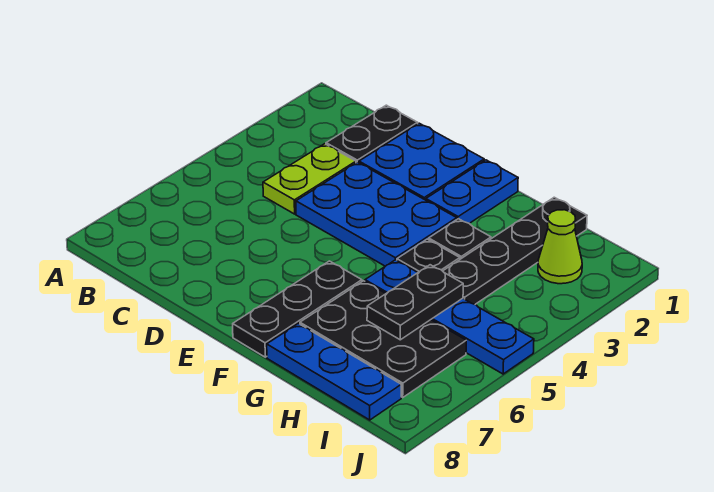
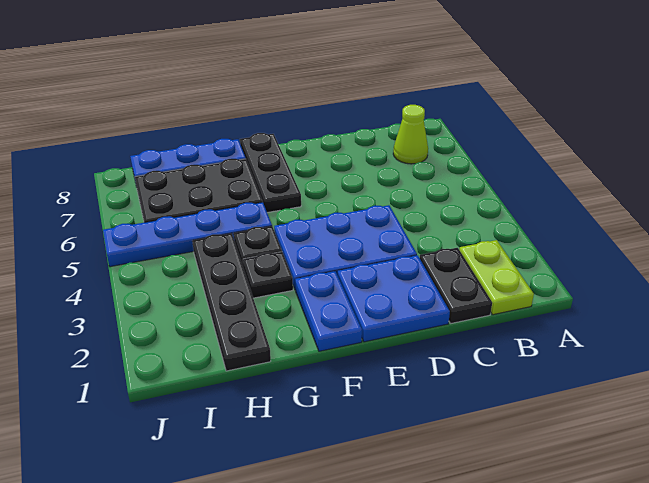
lime 1x2 plate [263,144,356,214] -> lime 1x2 plate moved to [459,240,534,315]
black 1x2 plate [367,265,463,340] -> none
lime 1x1 cone [538,210,582,284] -> lime 1x1 cone moved to [393,105,428,164]

